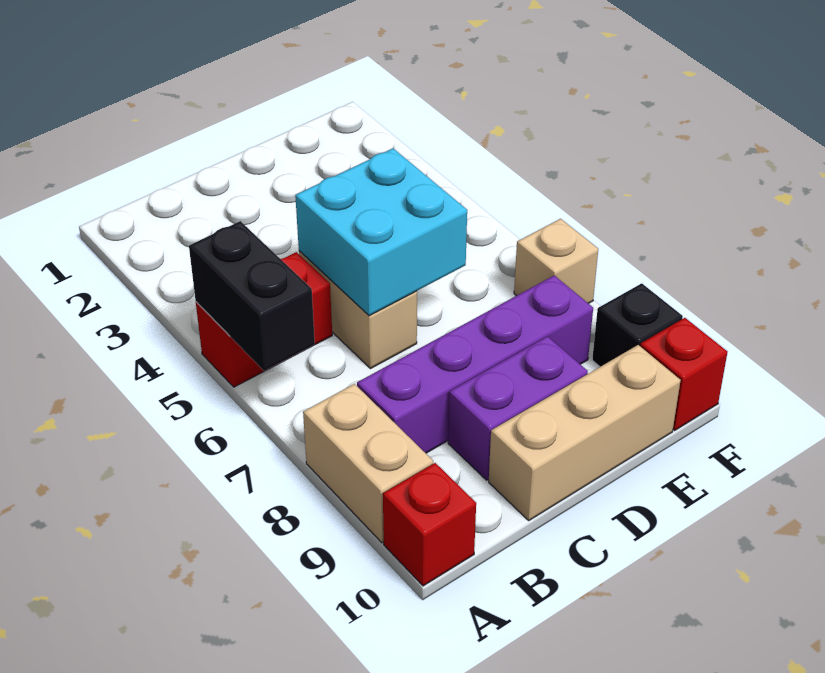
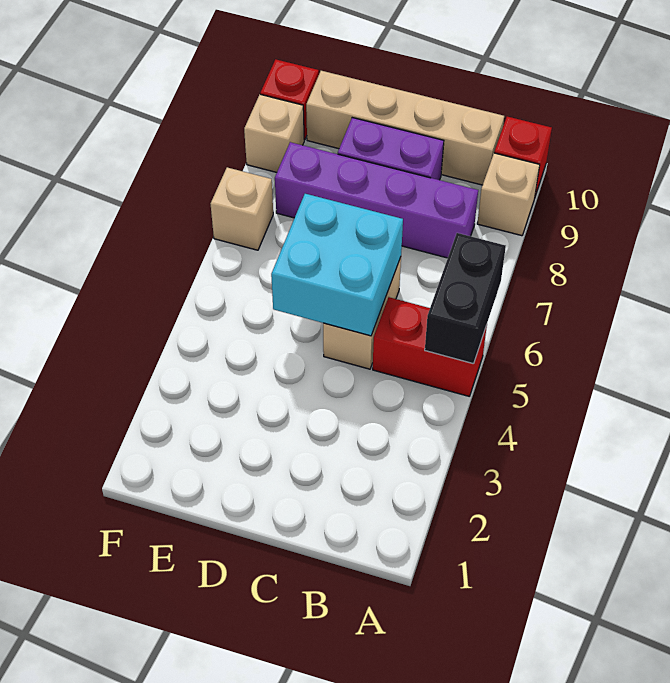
tan 1x2 brick [303,384,433,543] -> tan 1x1 brick [477,153,540,236]
tan 1x3 brick [489,345,681,520] -> tan 1x4 brick [306,71,504,185]
black 1x1 brick [592,283,683,367] -> tan 1x1 brick [244,94,304,172]

